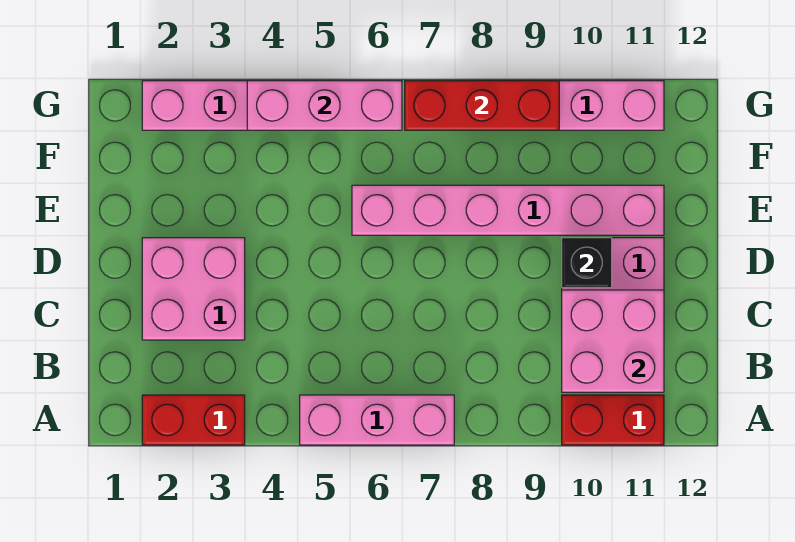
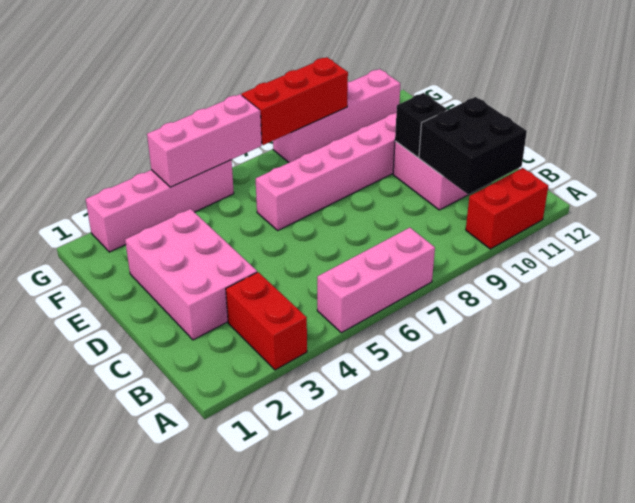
red 1x2 brick [142,395,245,445] -> red 1x2 brick turned to [226,272,307,370]
pink 2x2 brick [562,290,664,392] -> black 2x2 brick [419,97,527,195]
pink 2x2 brick [142,238,245,340] -> pink 2x3 brick [125,209,257,340]

